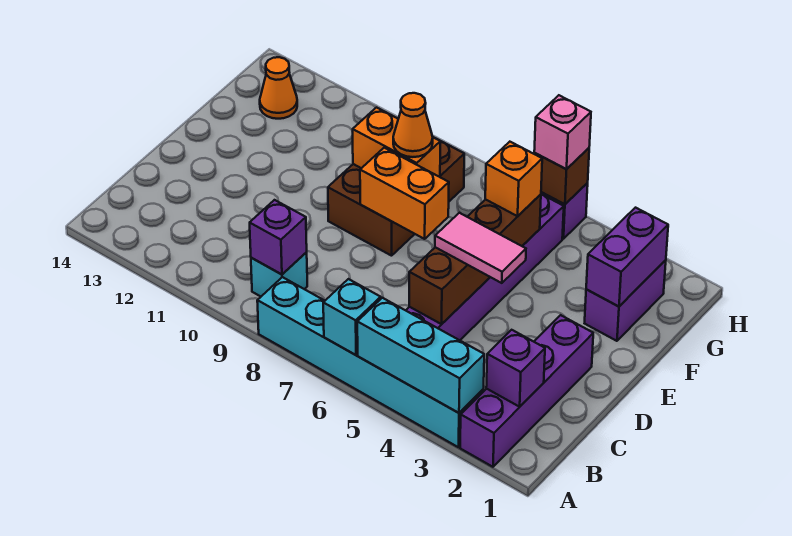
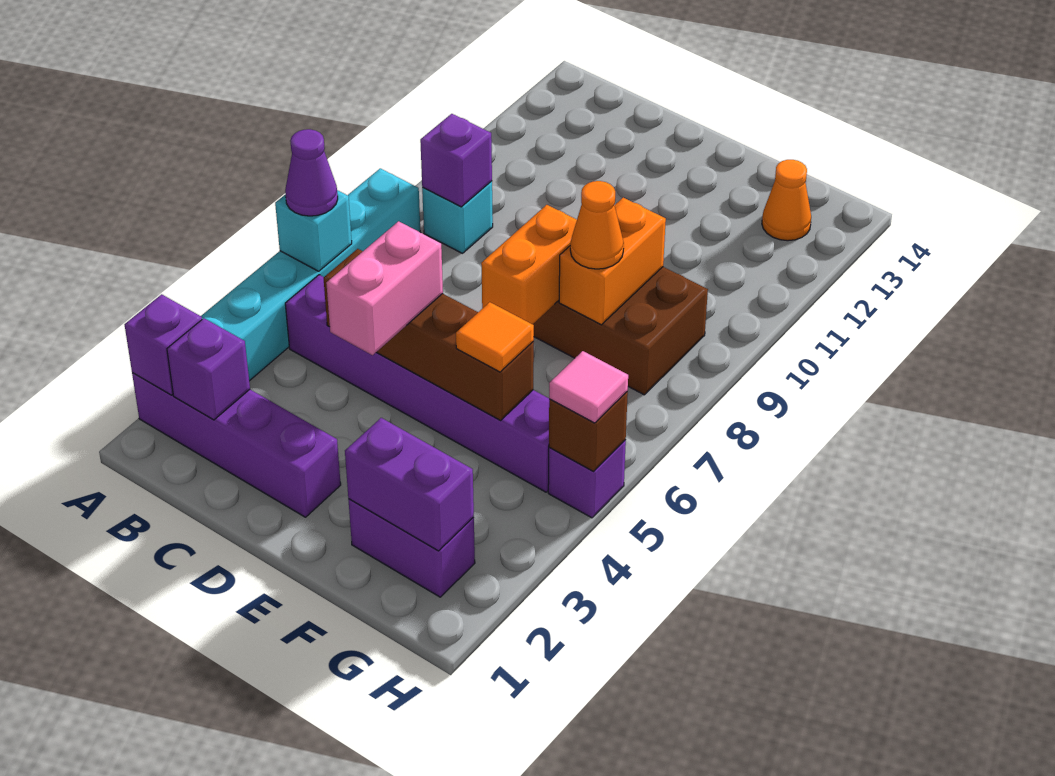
none -> purple 1x1 brick [125,294,202,395]
cyan 1x3 brick [357,298,484,413] -> none
none -> purple 1x1 cone [285,129,338,216]
pink 1x2 tile [435,213,526,283] -> pink 1x2 brick [326,221,443,355]
orange 1x1 brick [485,142,542,216] -> orange 1x1 tile [456,302,534,372]
pink 1x1 brick [534,95,591,169] -> pink 1x1 tile [549,351,628,423]

